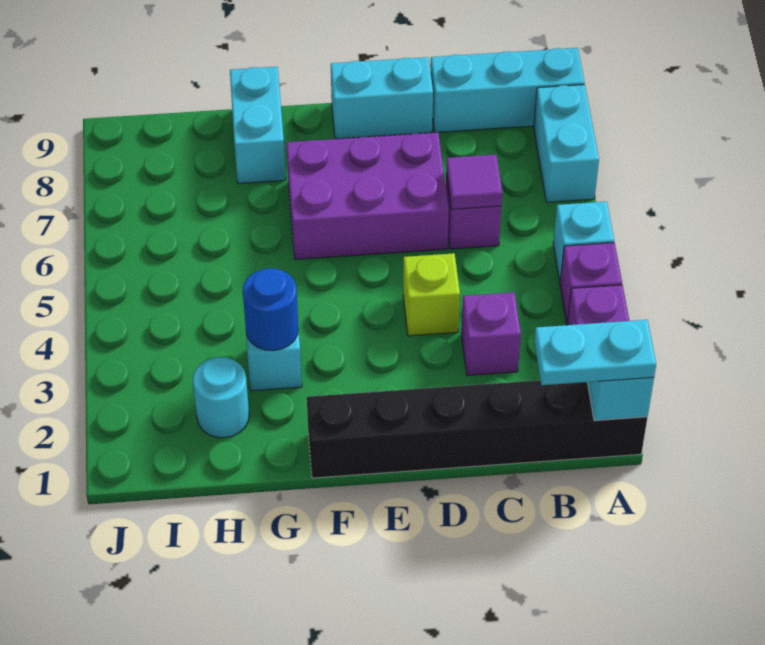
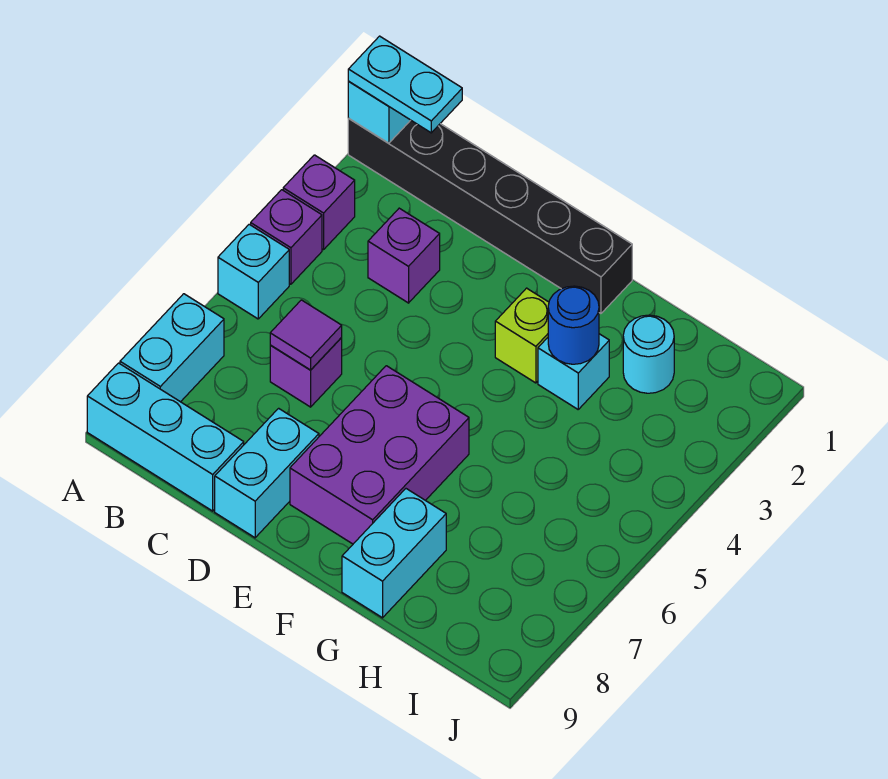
lime 1x1 brick [403,253,460,336] -> lime 1x1 brick moved to [495,288,549,383]
purple 2x3 brick [286,132,449,259] -> purple 2x3 brick turned to [290,366,469,544]
cyan 1x2 brick [331,57,433,139] -> cyan 1x2 brick turned to [215,408,319,538]

